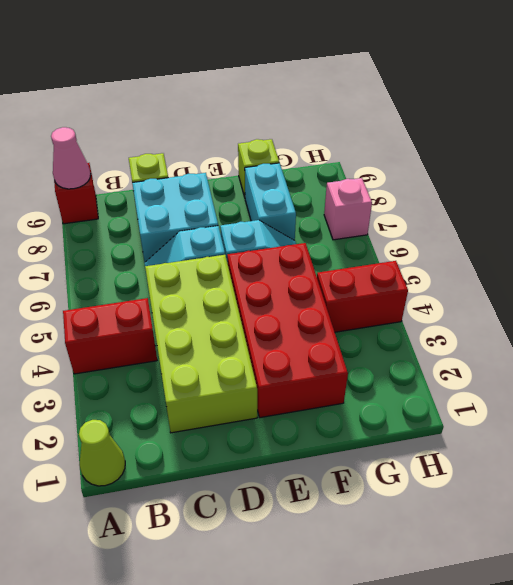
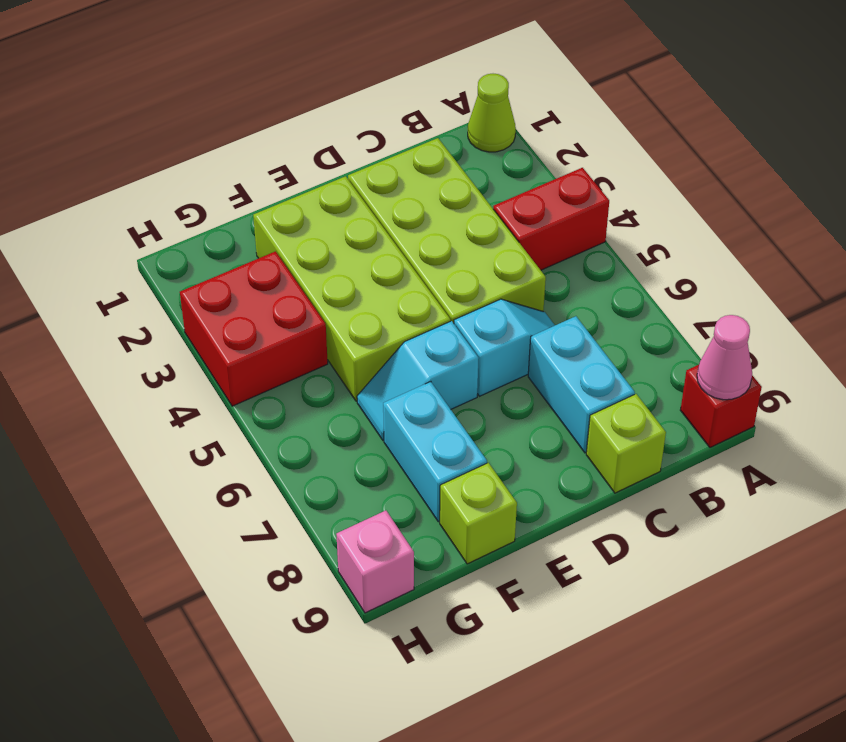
cyan 2x2 brick [132,173,218,263] -> cyan 1x2 brick [528,316,635,453]
red 2x4 brick [227,243,348,418] -> lime 2x4 brick [253,176,450,401]
red 1x2 brick [317,261,408,332] -> red 2x2 brick [180,251,328,406]
pink 1x1 brick [324,178,372,240] -> pink 1x1 brick moved to [336,511,414,613]

